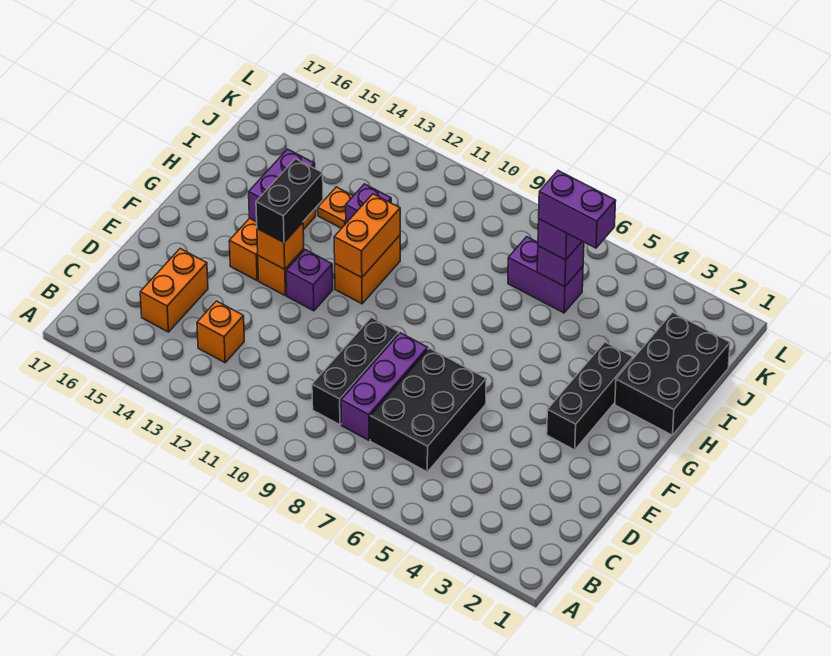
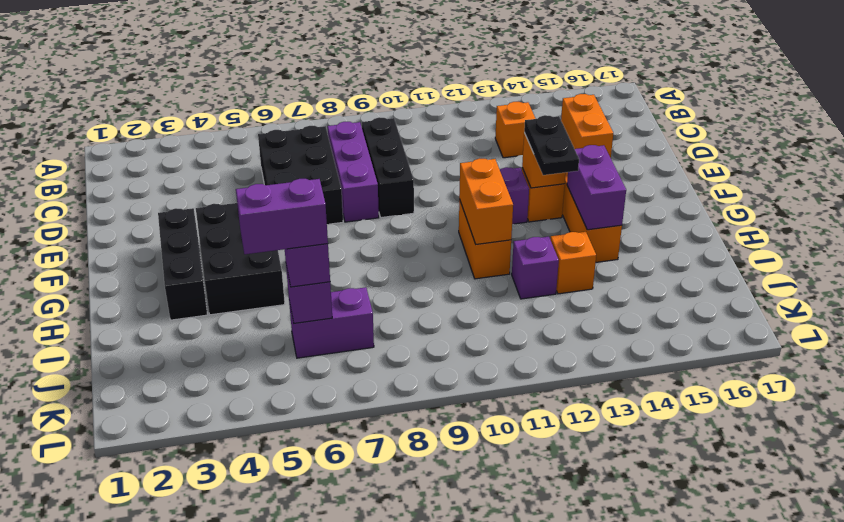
black 1x2 brick [256,159,323,243] -> black 1x2 plate [524,115,579,175]
black 2x3 brick [615,312,730,435] -> black 2x3 brick moved to [196,203,285,315]
orange 1x1 plate [318,187,353,228] -> orange 1x1 brick [551,232,596,294]

